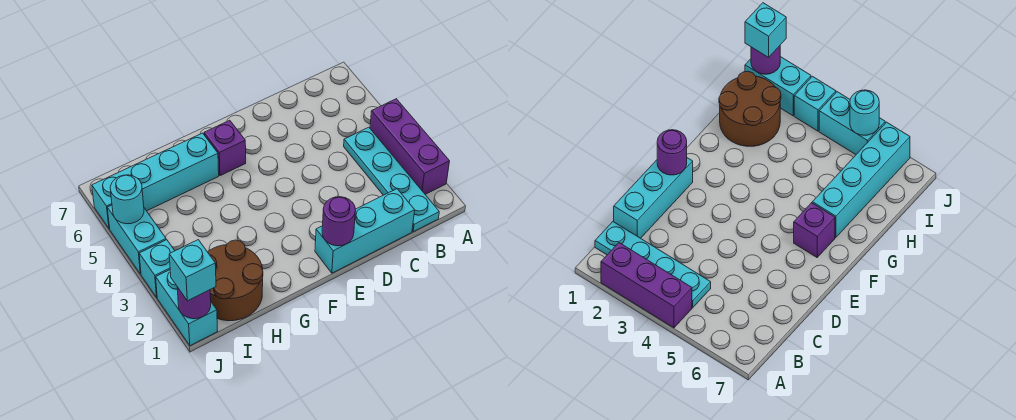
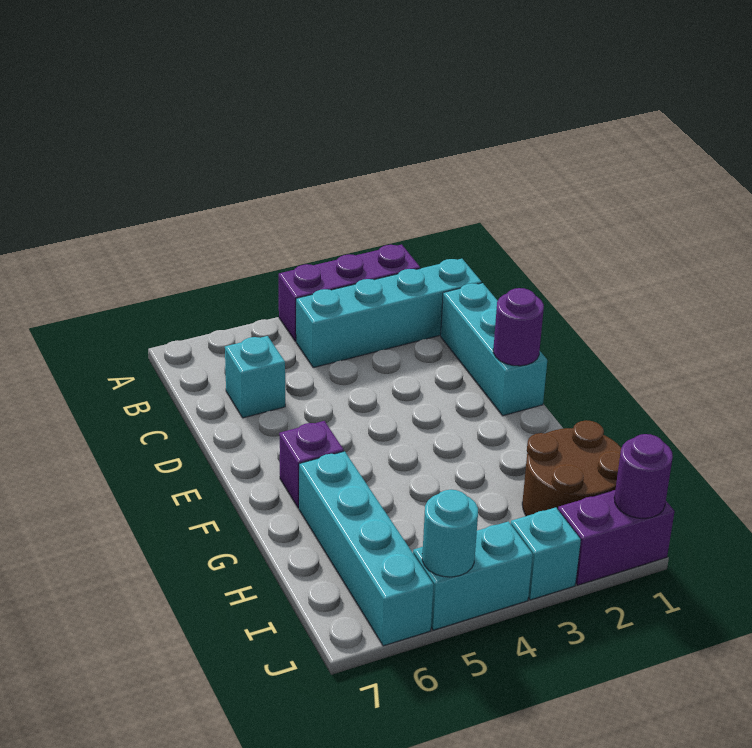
cyan 1x4 plate [344,127,439,232] -> cyan 1x4 brick [296,259,482,368]
cyan 1x2 brick [156,270,218,346] -> purple 1x2 brick [558,490,675,585]
cyan 1x1 brick [169,240,216,301] -> cyan 1x1 brick moved to [225,336,285,418]

